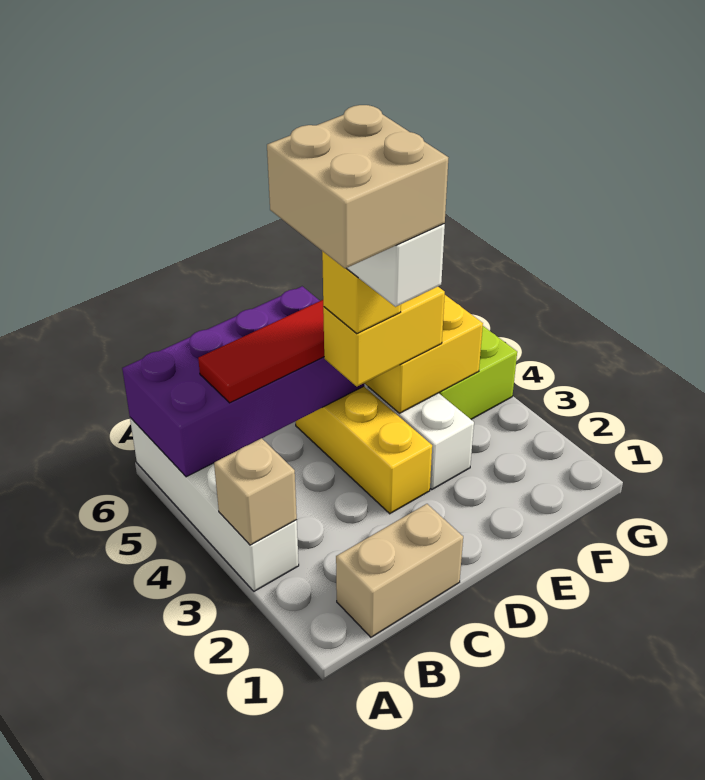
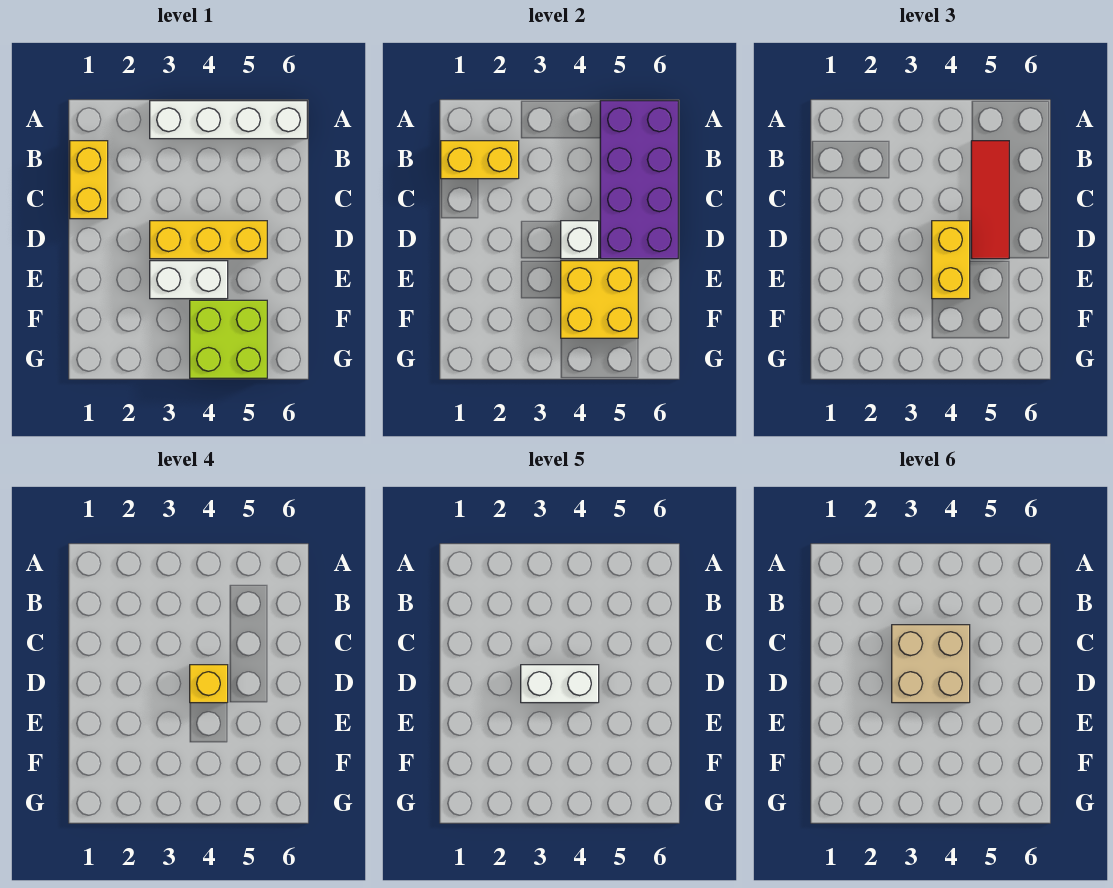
tan 1x1 brick [214,438,297,545] -> none
tan 1x2 brick [336,504,463,637] -> yellow 1x2 brick [70,141,108,219]
none -> yellow 1x2 brick [441,141,519,179]
none -> white 1x1 brick [561,221,599,259]

